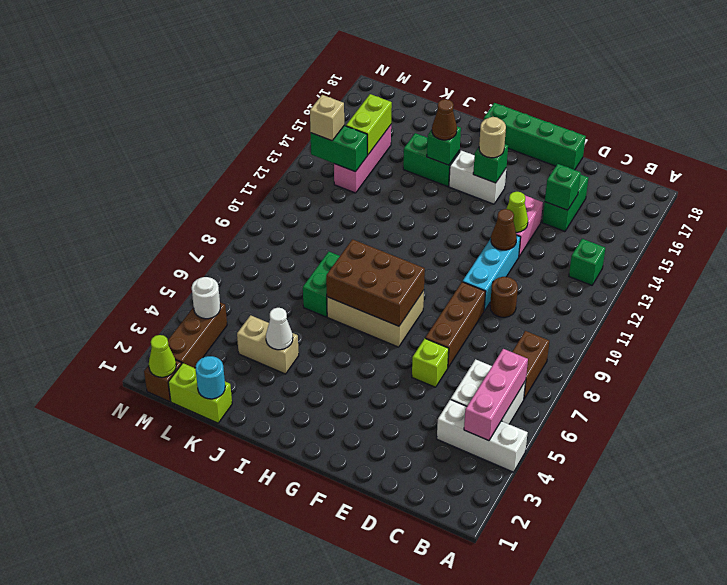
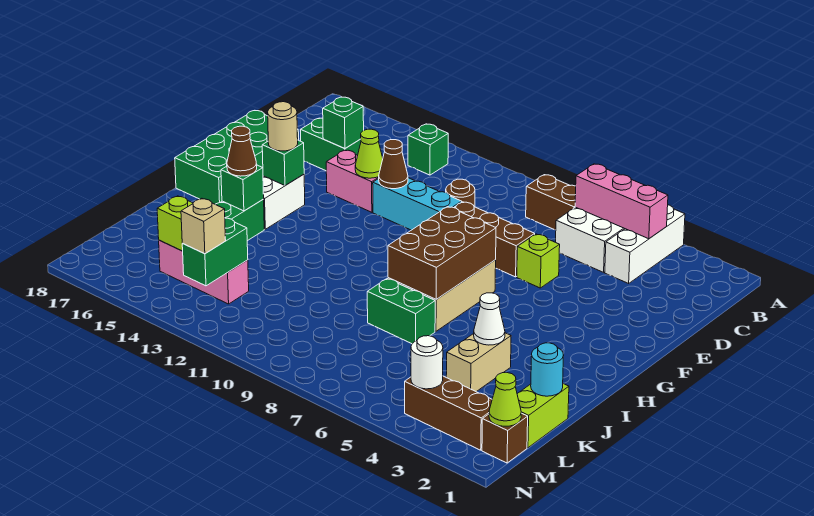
green 1x4 brick [484,103,586,170] -> green 2x4 brick [175,111,299,204]

